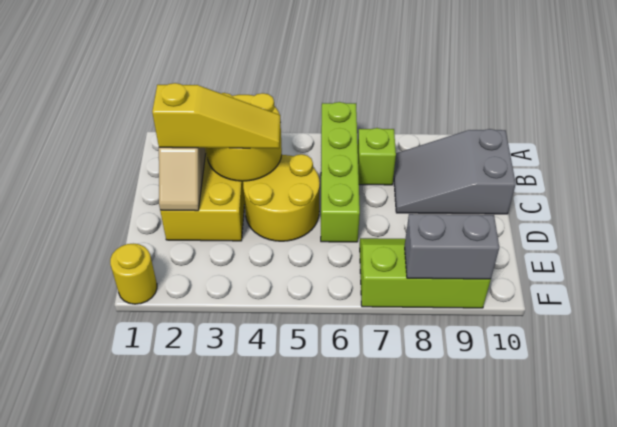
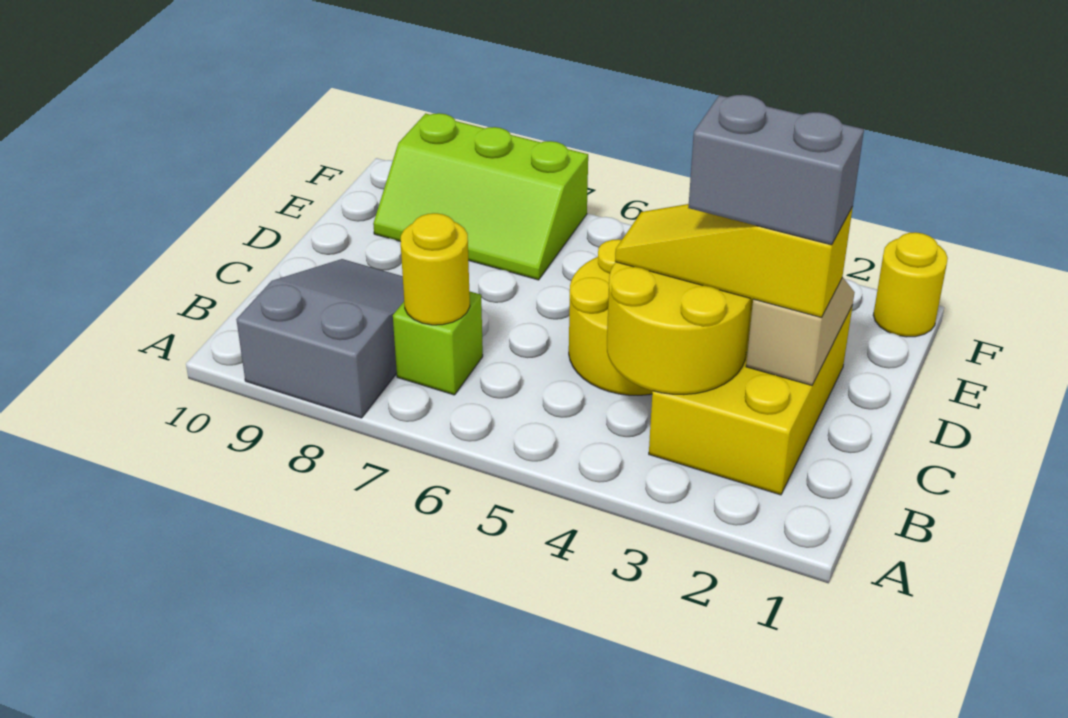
lime 1x4 brick [321,102,360,242] -> none
none -> yellow 1x1 round brick [401,213,470,325]
grey 2x3 slope [394,129,516,214] -> grey 2x3 slope turned to [236,259,404,418]
grey 1x2 brick [405,214,499,279] -> grey 1x2 brick moved to [688,95,864,245]

